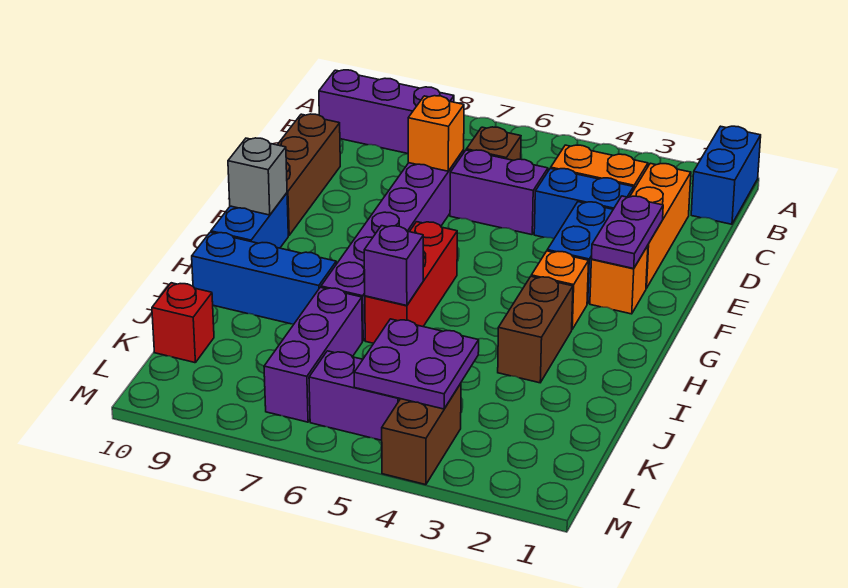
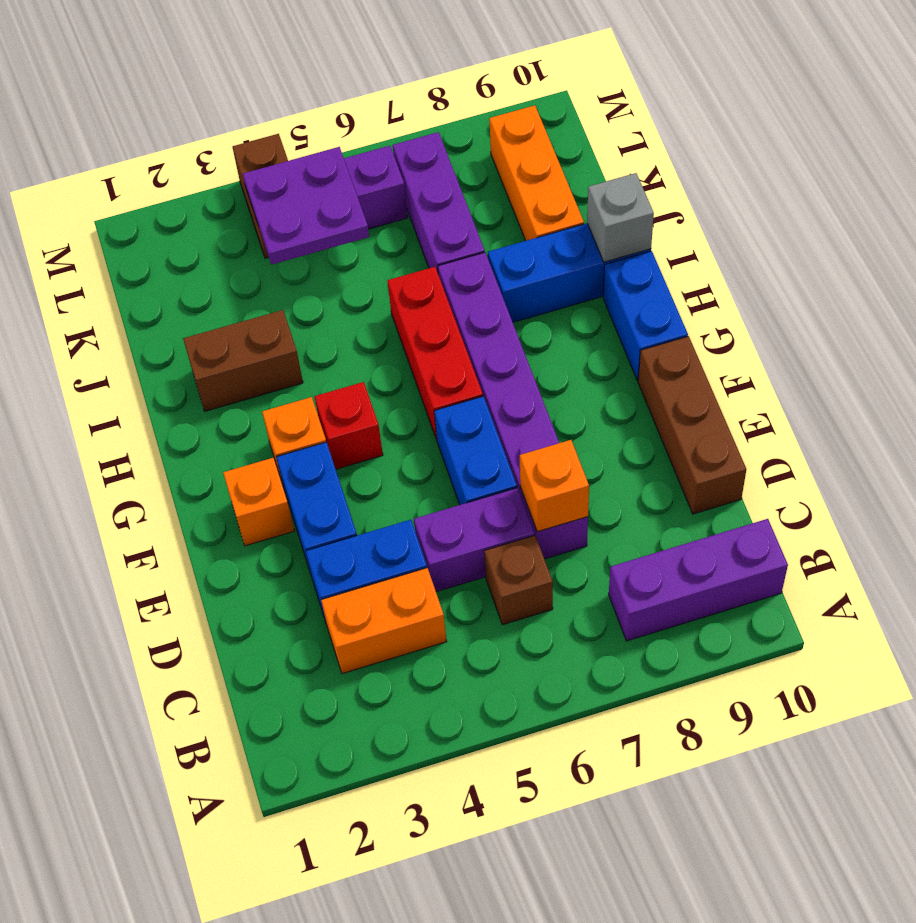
blue 1x2 brick [691,126,761,224] -> blue 1x2 brick moved to [434,396,517,505]
orange 1x3 brick [630,163,691,288] -> orange 1x3 brick moved to [489,105,584,241]
purple 1x2 plate [592,196,663,268] -> none
grey 1x1 brick [228,138,287,215] -> grey 1x1 brick moved to [587,173,654,262]
brown 1x2 brick [498,276,573,383] -> brown 1x2 brick turned to [183,310,303,411]
purple 1x1 brick [364,226,423,306] -> none
red 1x1 brick [152,283,214,363] -> red 1x1 brick moved to [314,382,383,469]

